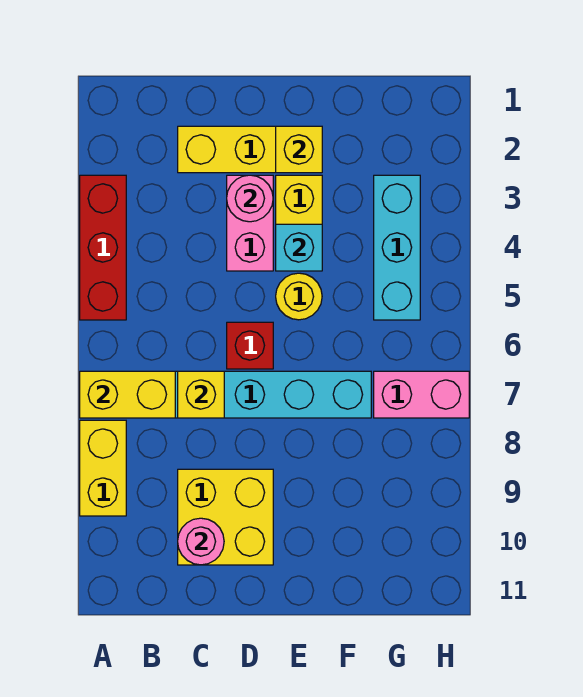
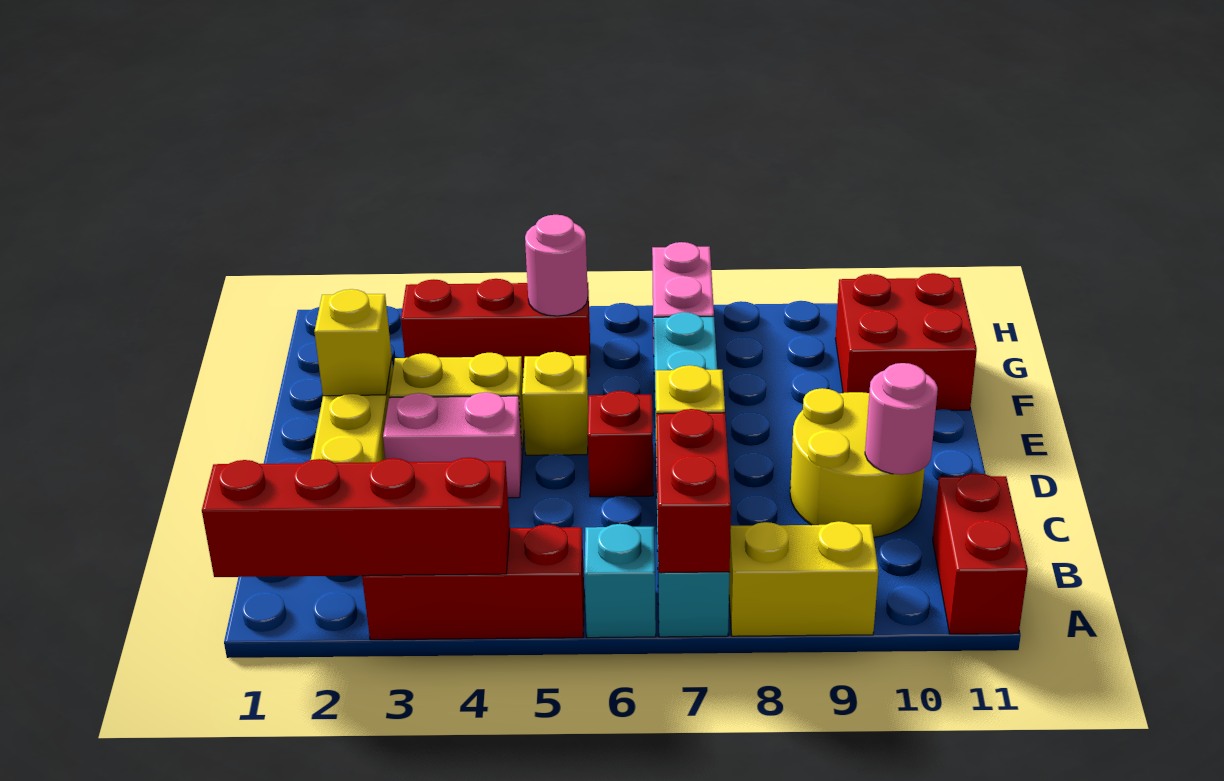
none -> red 1x4 brick [202,458,510,577]
yellow 1x2 brick [80,371,175,418] -> red 1x2 brick [656,409,731,573]
none -> red 1x2 brick [933,473,1028,634]
yellow 2x2 brick [178,469,273,565] -> yellow 2x2 round brick [790,388,925,537]
pink 1x1 round brick [227,175,273,222] -> pink 1x1 round brick moved to [525,215,588,316]
cyan 1x1 brick [276,224,322,271] -> cyan 1x1 brick moved to [584,524,656,638]
yellow 1x1 round brick [276,273,322,320] -> yellow 1x1 brick [522,352,588,455]
none -> red 2x2 brick [835,273,977,410]
cyan 1x3 brick [374,175,420,320] -> red 1x3 brick [401,279,590,376]

